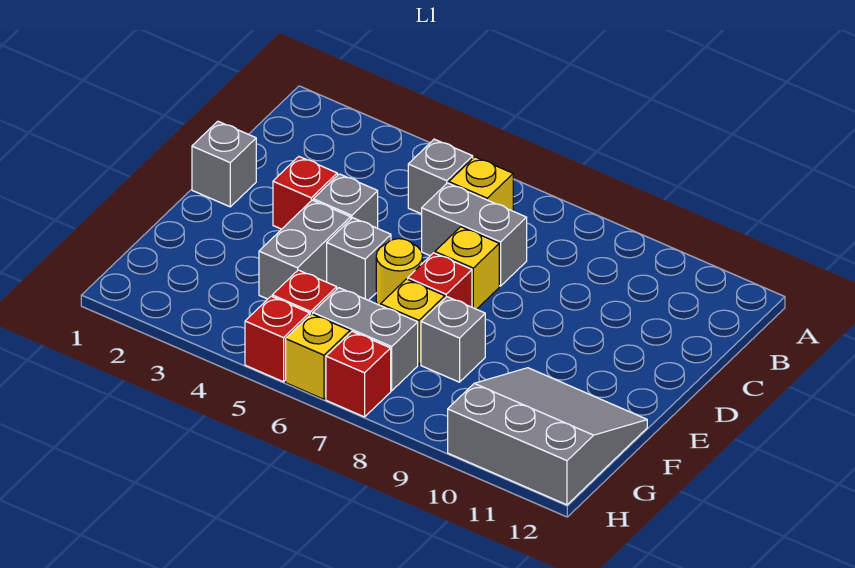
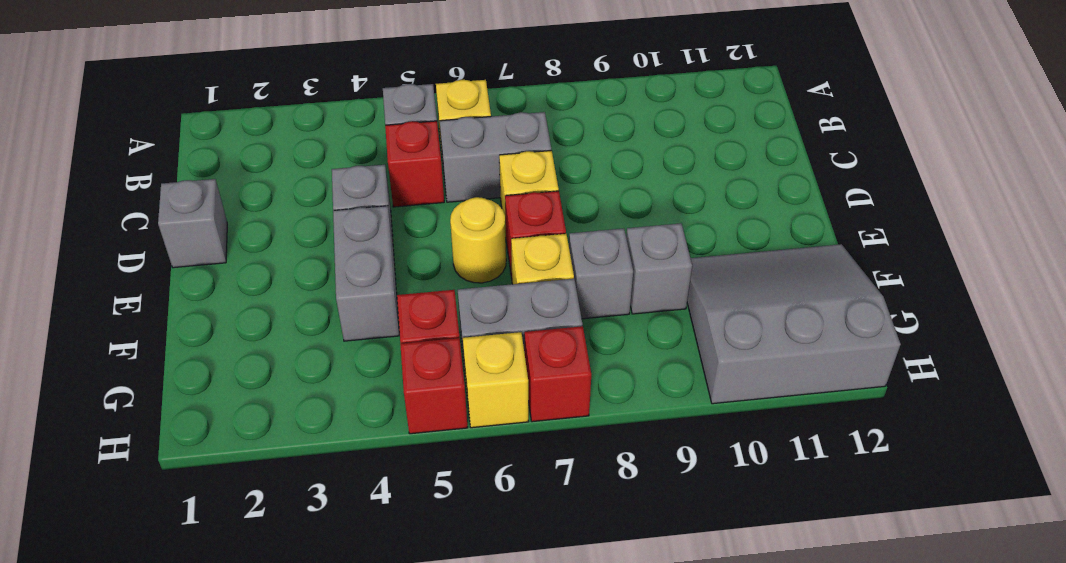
red 1x1 brick [273,157,337,229] -> red 1x1 brick moved to [385,121,444,207]
grey 1x1 brick [327,218,391,300] -> grey 1x1 brick moved to [626,223,692,314]

